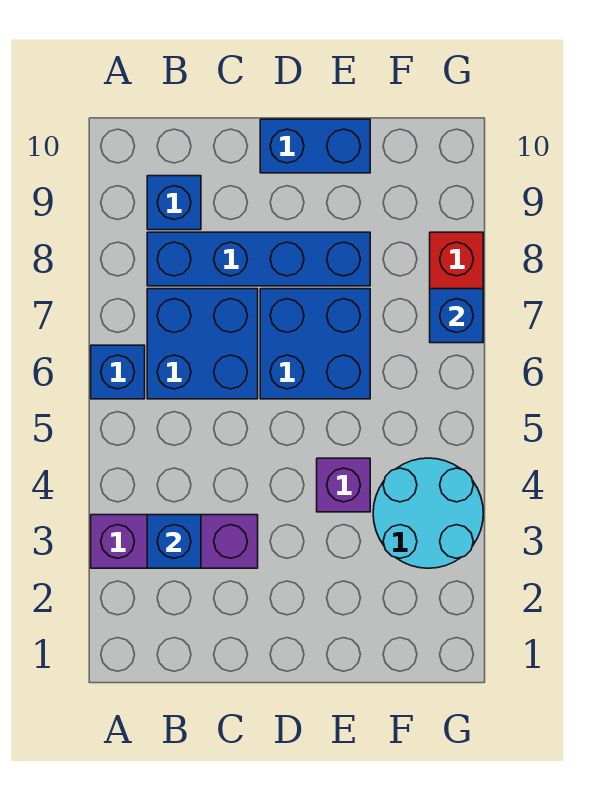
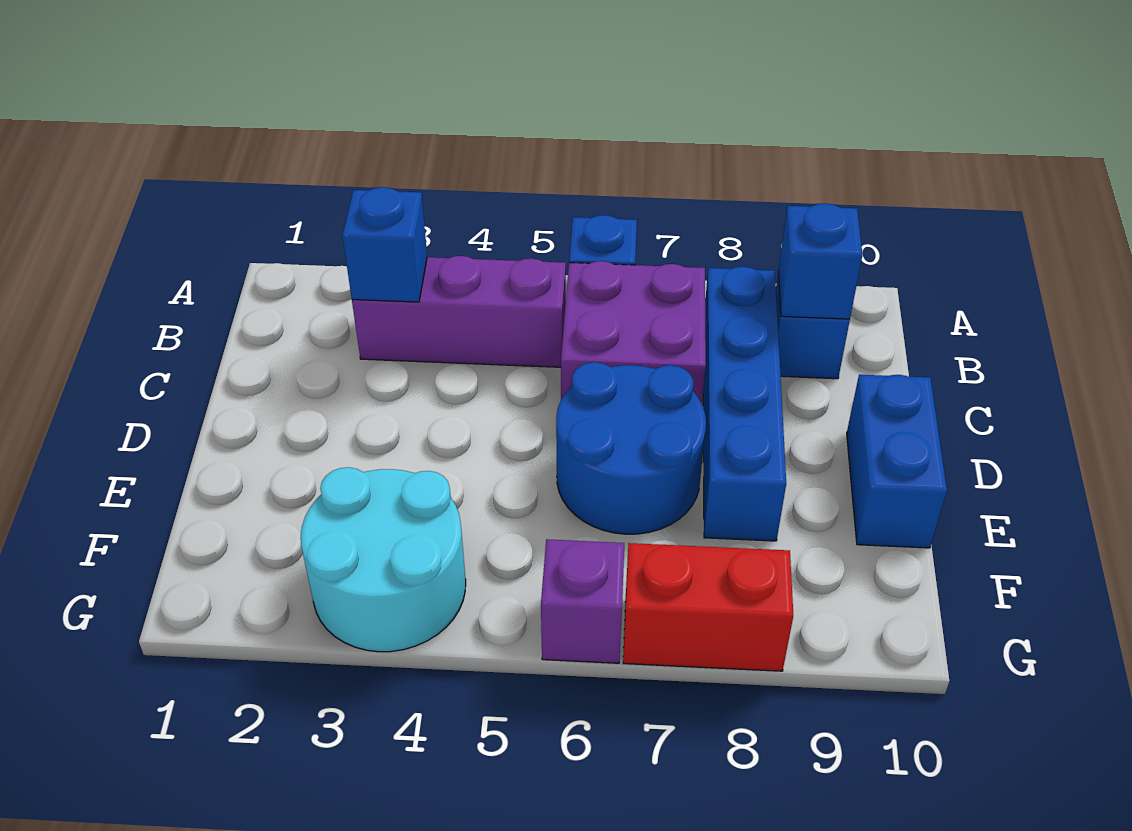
purple 1x3 brick [91,515,258,568] -> purple 1x3 brick turned to [352,256,566,367]
blue 2x2 brick [147,289,258,399] -> purple 2x2 brick [561,261,706,404]
blue 2x2 brick [260,289,370,399] -> blue 2x2 round brick [556,362,706,534]
purple 1x1 brick [317,458,370,512] -> purple 1x1 brick moved to [541,539,624,663]
blue 1x1 brick [430,289,483,343] -> blue 1x1 brick moved to [778,203,863,319]

